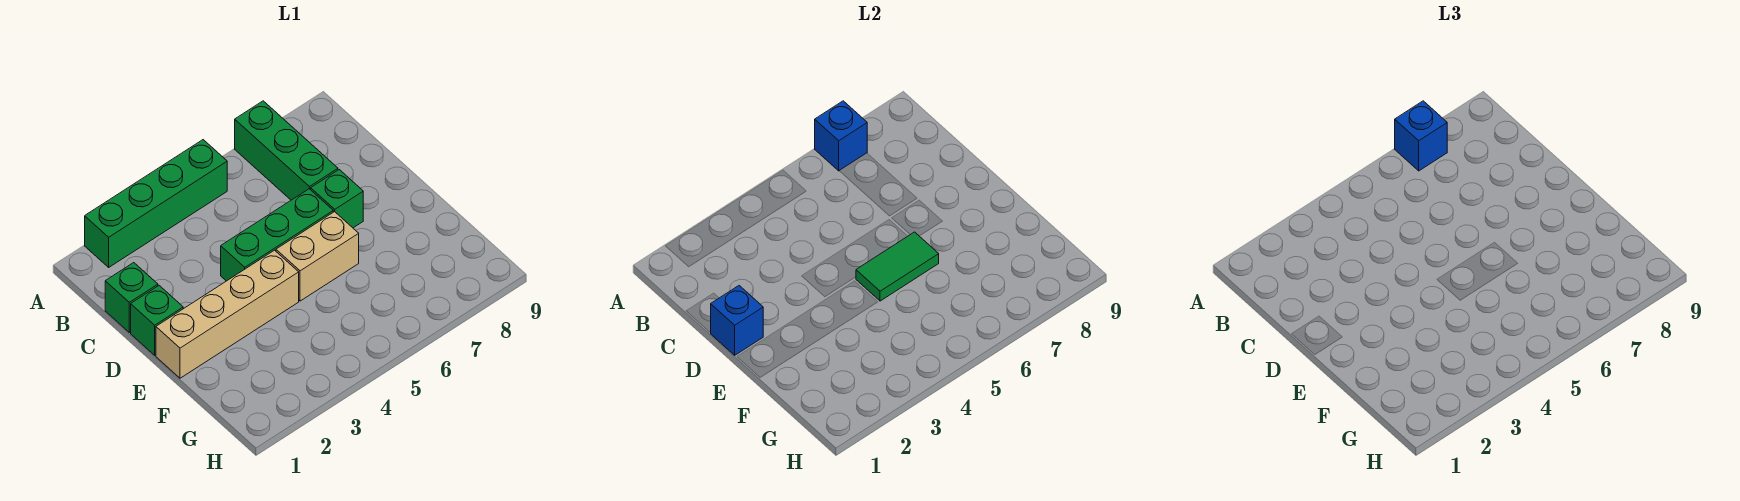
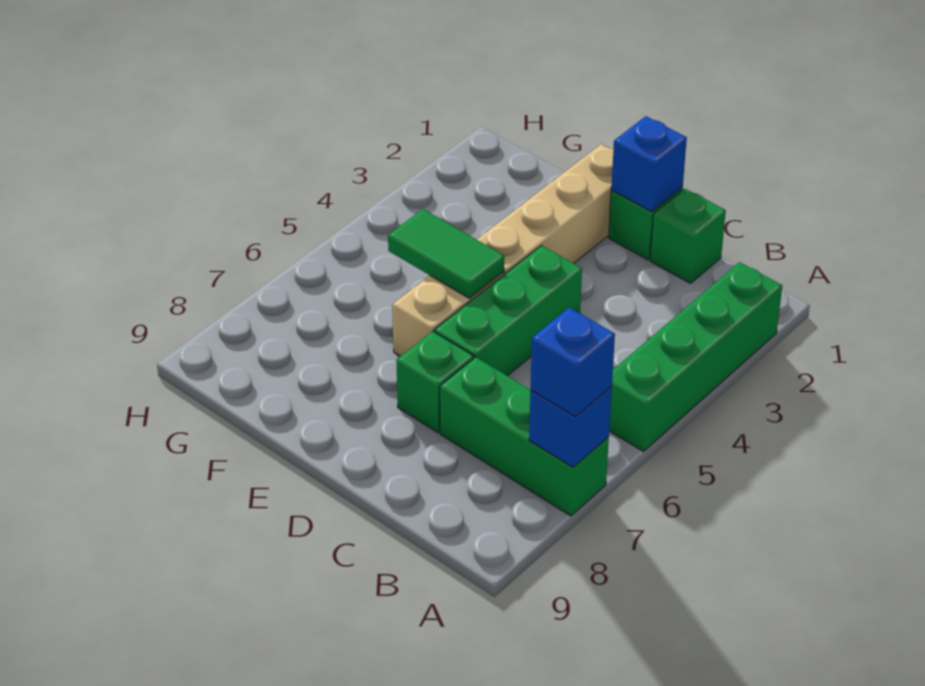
green 1x2 tile [856,232,939,301] -> green 1x2 tile turned to [388,209,504,298]

